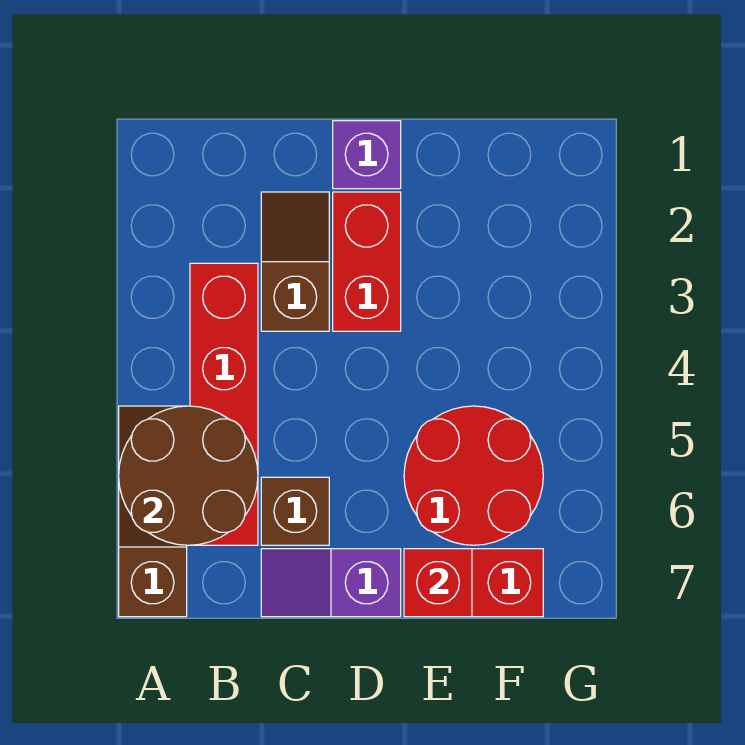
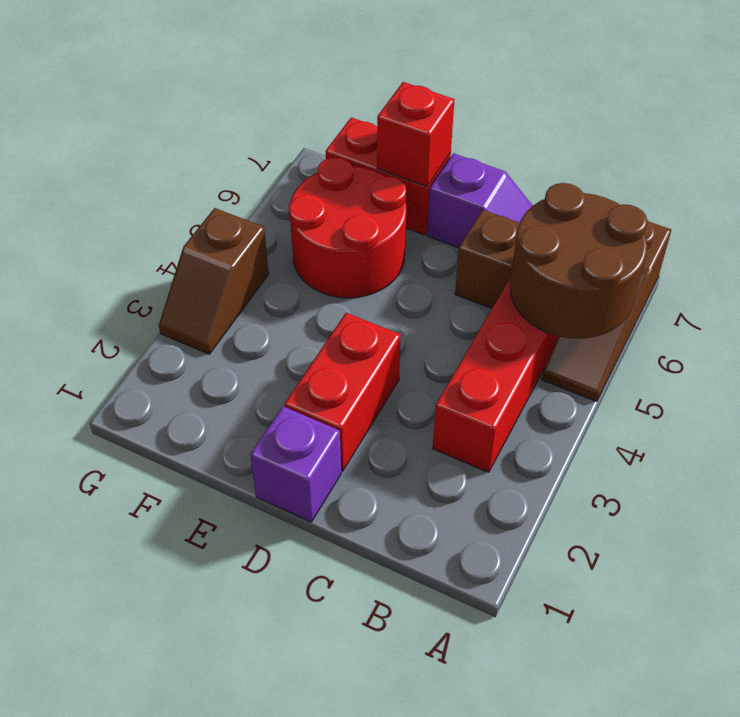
brown 1x2 slope [261,192,329,331] -> brown 1x2 slope moved to [159,208,269,354]

